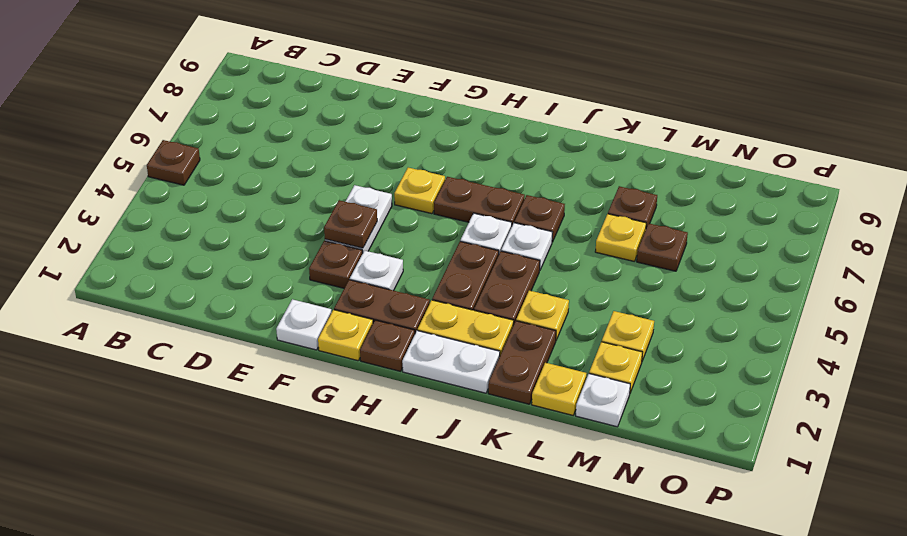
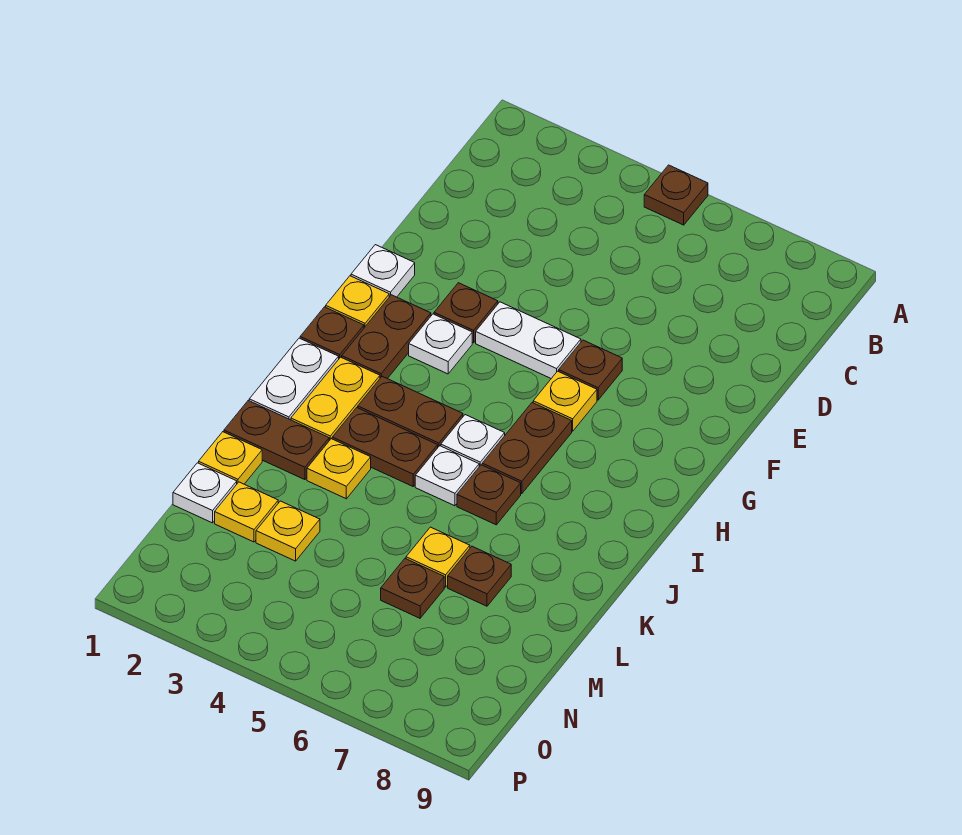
brown 1x1 plate [324,200,377,248] -> brown 1x1 plate moved to [559,340,622,400]

